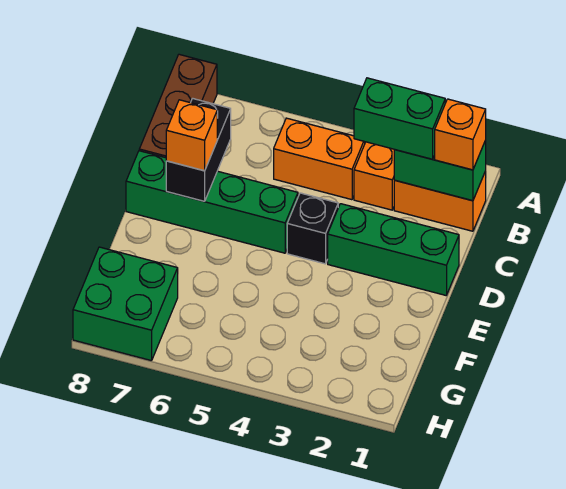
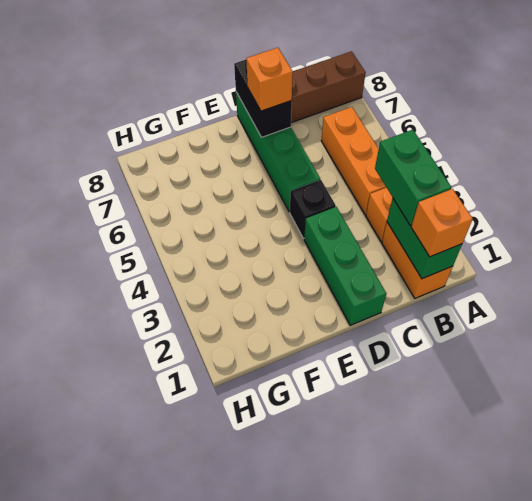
orange 1x2 brick [274,118,365,200] -> orange 1x3 brick [321,107,386,215]
black 1x2 brick [166,98,231,201] -> black 1x2 brick turned to [234,60,292,137]
green 2x2 brick [73,247,178,361] -> none

